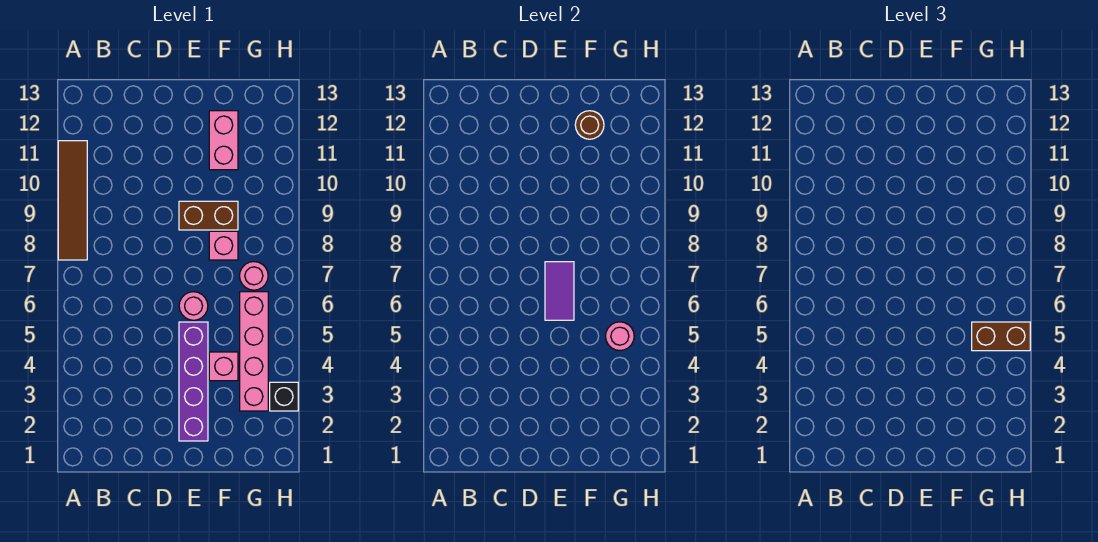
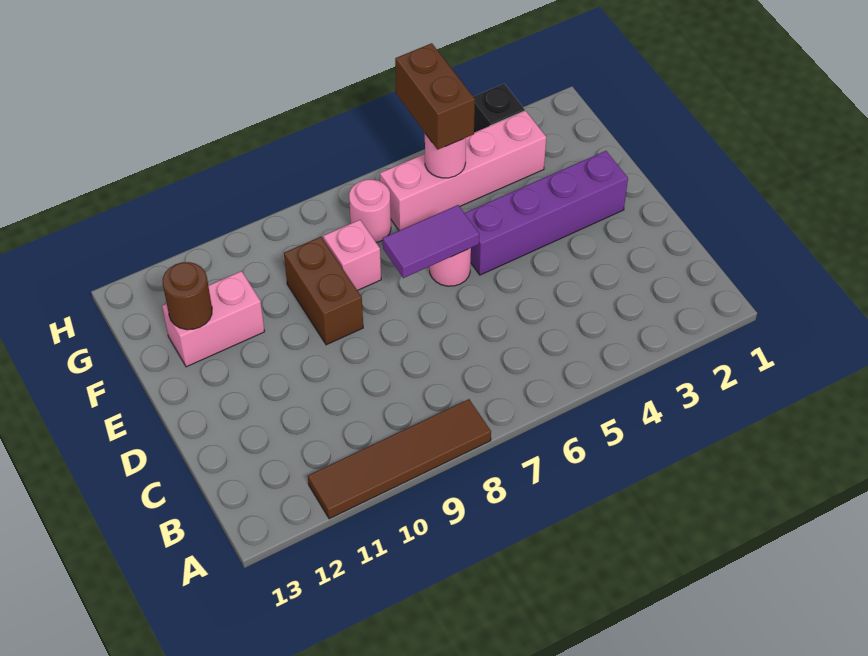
pink 1x1 brick [209,352,238,381] -> none

